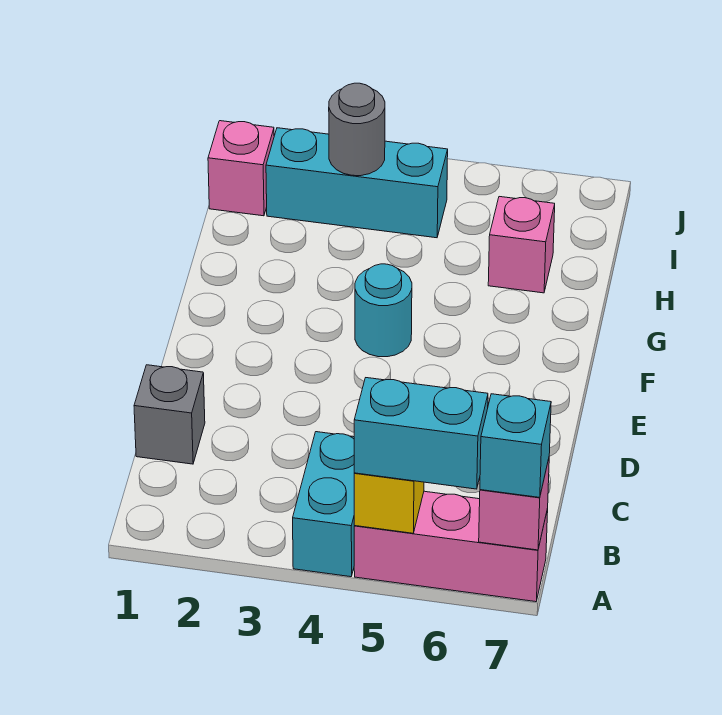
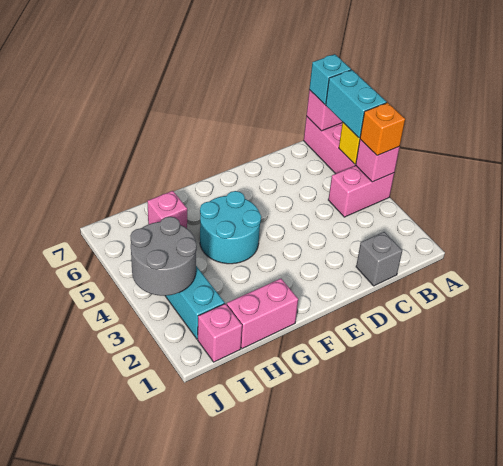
cyan 1x2 brick [293,432,354,577] -> pink 1x2 brick [328,166,394,217]
none -> pink 1x1 brick [356,139,400,182]
none -> orange 1x1 brick [360,103,405,156]
cyan 1x1 round brick [355,264,412,357] -> cyan 2x2 round brick [200,191,261,264]
none -> pink 1x2 brick [227,279,298,349]
grey 1x1 round brick [329,83,385,176] -> grey 2x2 round brick [130,217,197,296]

